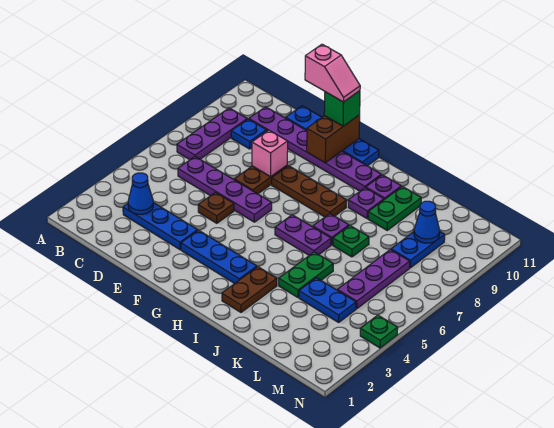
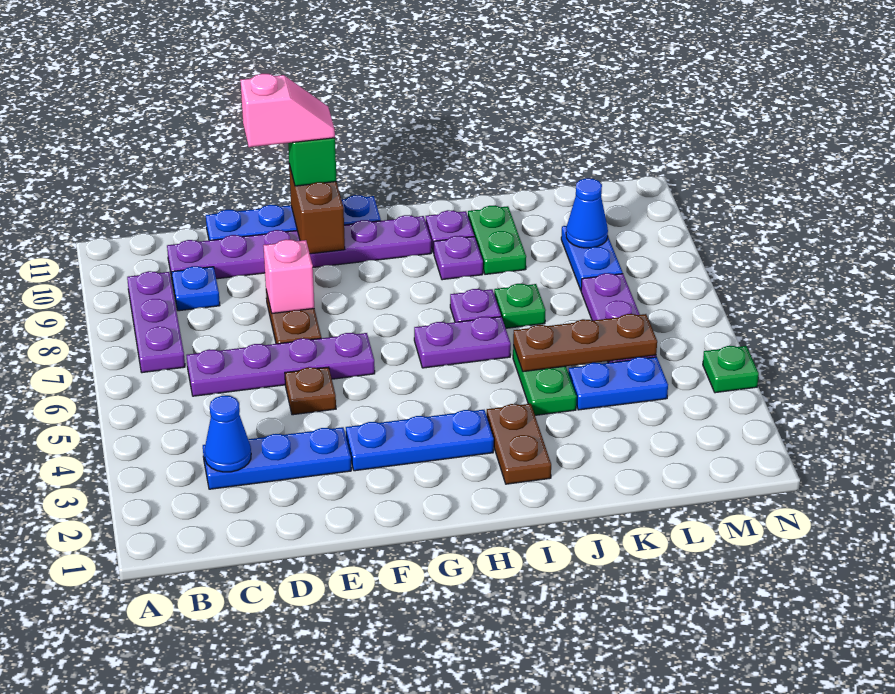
brown 1x3 plate [272,166,347,217] -> brown 1x3 plate moved to [513,314,657,372]

